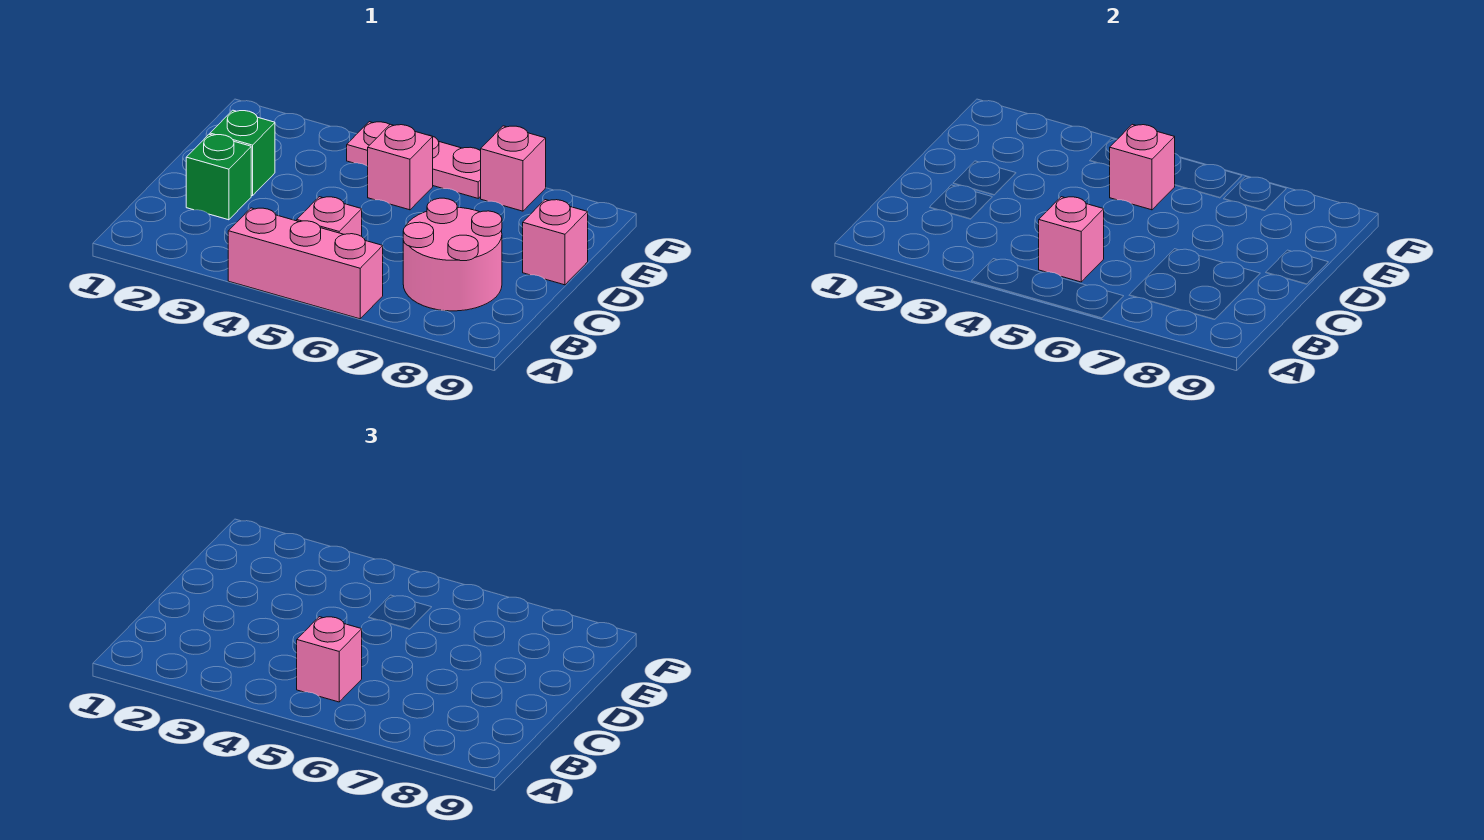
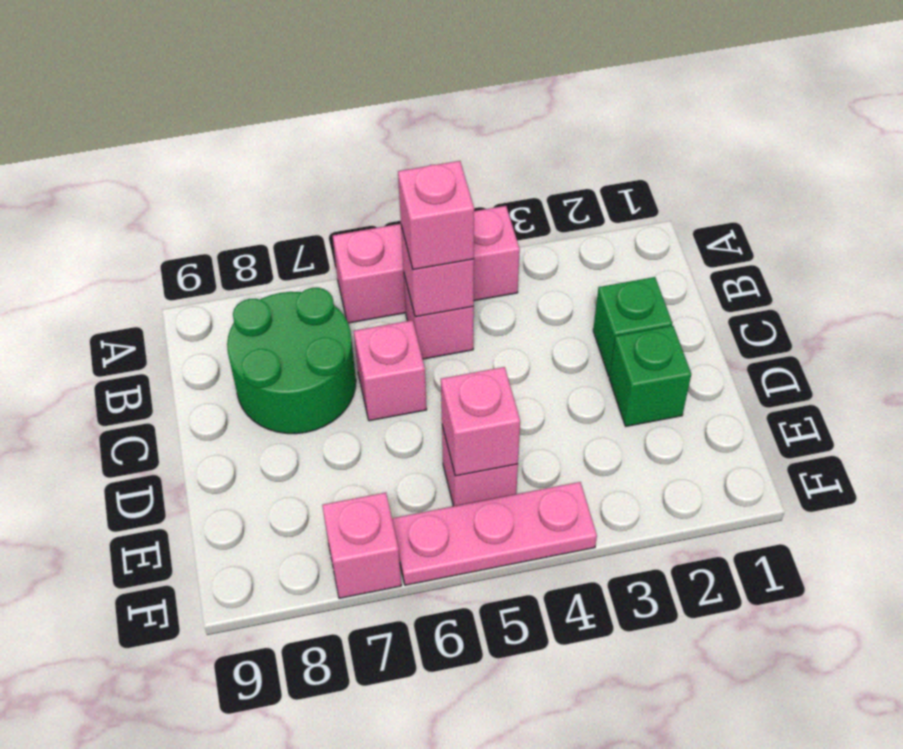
pink 2x2 round brick [403,198,502,311] -> green 2x2 round brick [227,288,356,434]
pink 1x1 brick [523,200,588,285] -> pink 1x1 brick moved to [354,320,427,421]

